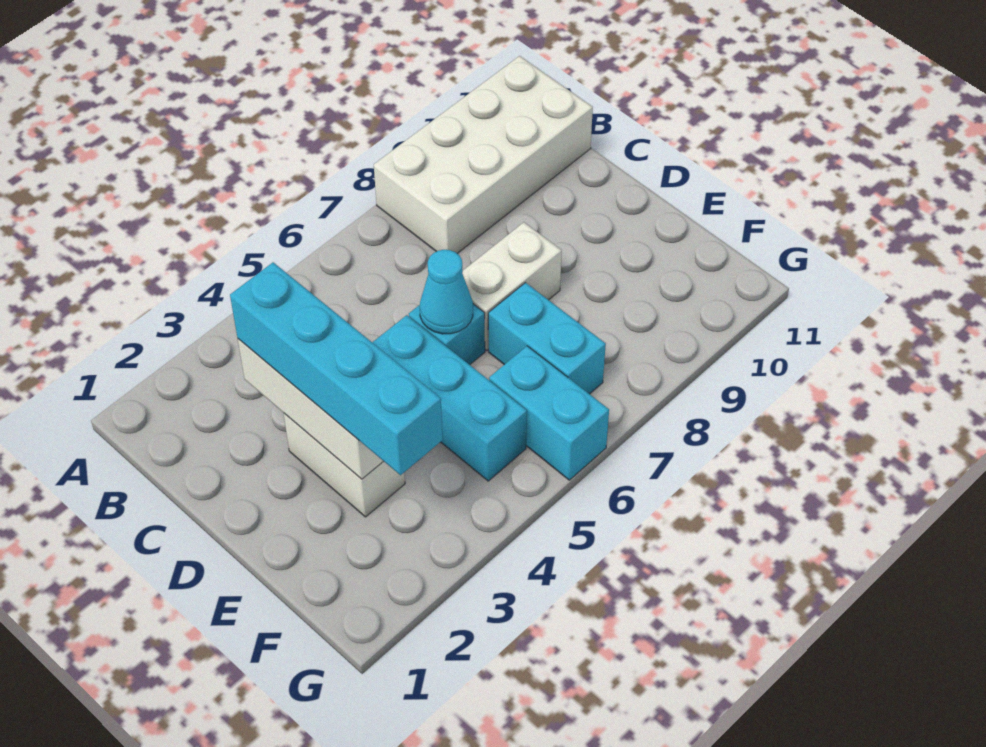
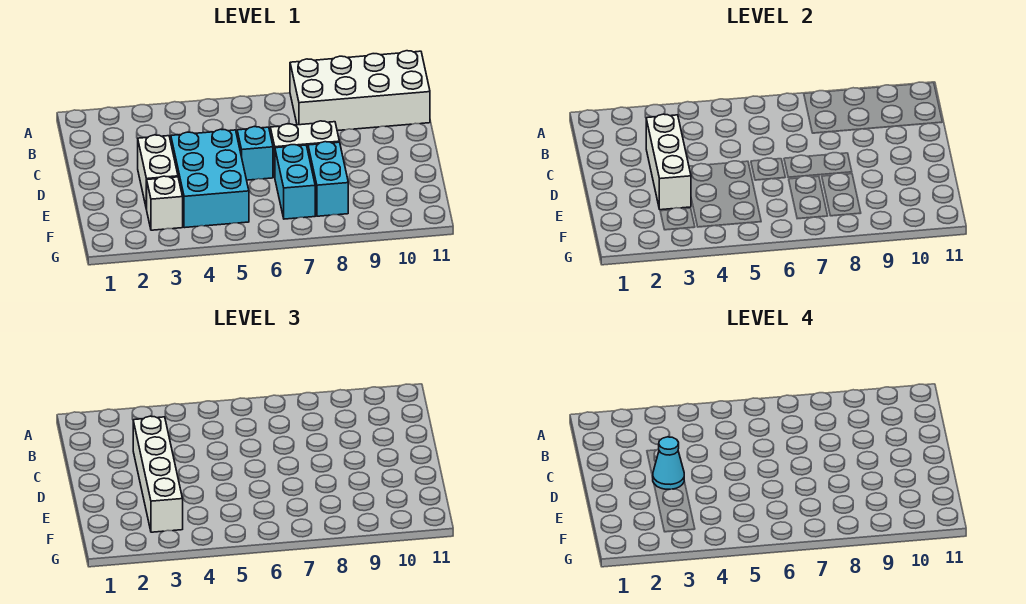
cyan 1x4 brick [230,262,443,475] -> white 1x4 brick [133,416,183,532]
cyan 1x3 brick [372,315,527,481] -> cyan 2x3 brick [171,129,249,228]
cyan 1x1 cone [420,250,473,334] -> cyan 1x1 cone moved to [653,437,684,489]
none -> white 1x1 brick [147,176,183,230]
cyan 1x2 brick [489,346,609,480] -> cyan 1x2 brick moved to [308,142,348,216]

